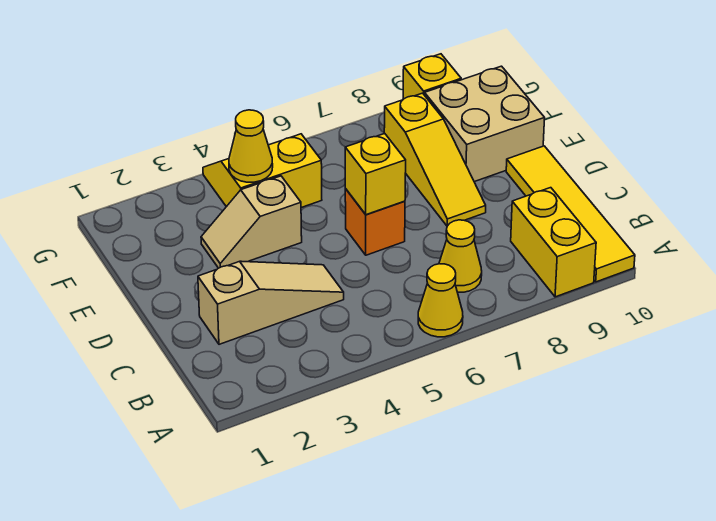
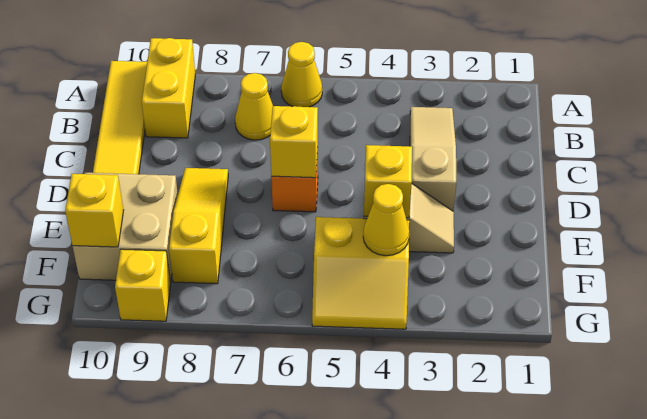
tan 1x3 slope [198,261,344,344] -> tan 1x3 slope turned to [410,107,456,211]
none -> yellow 1x1 brick [364,145,412,218]
none -> yellow 1x1 brick [65,174,124,247]

